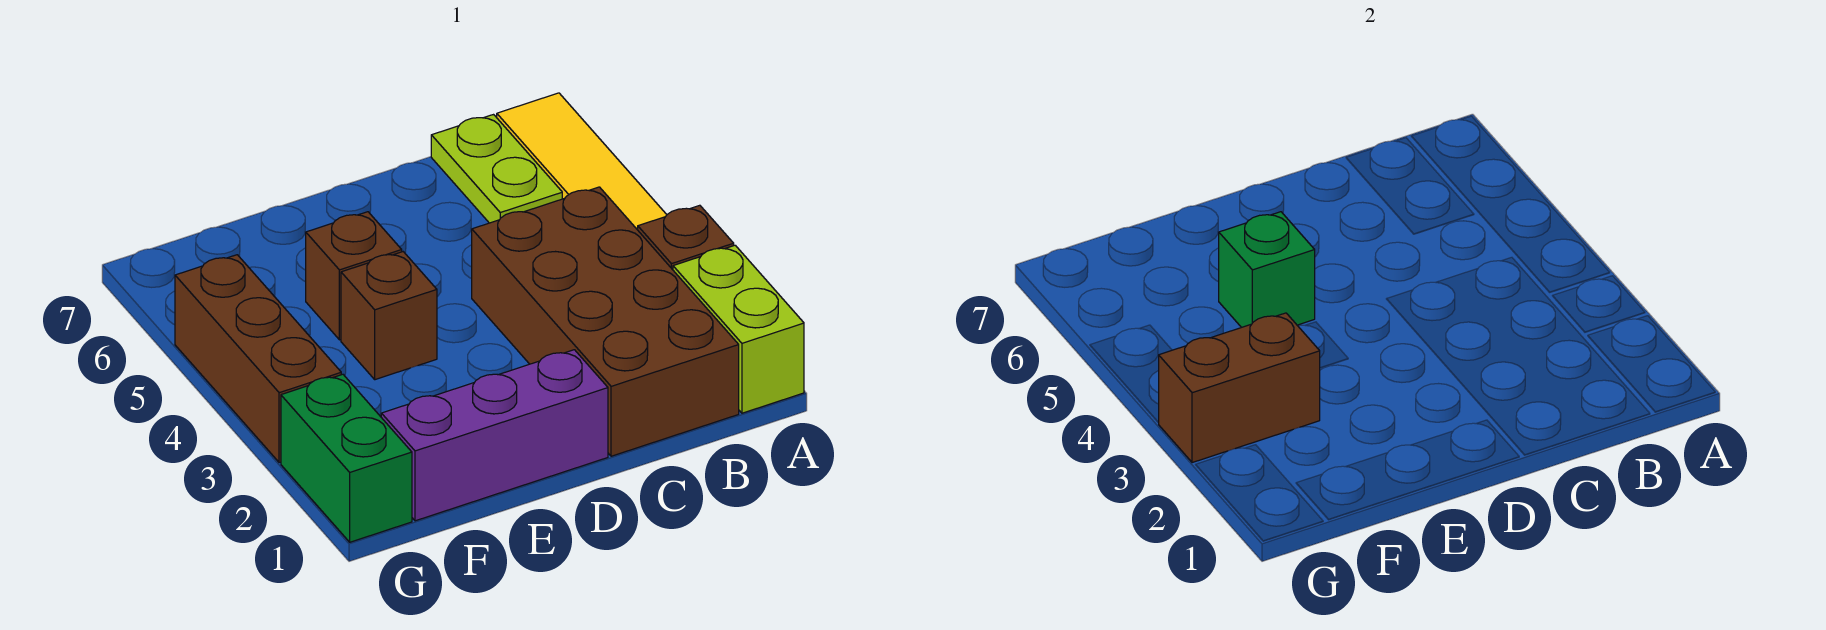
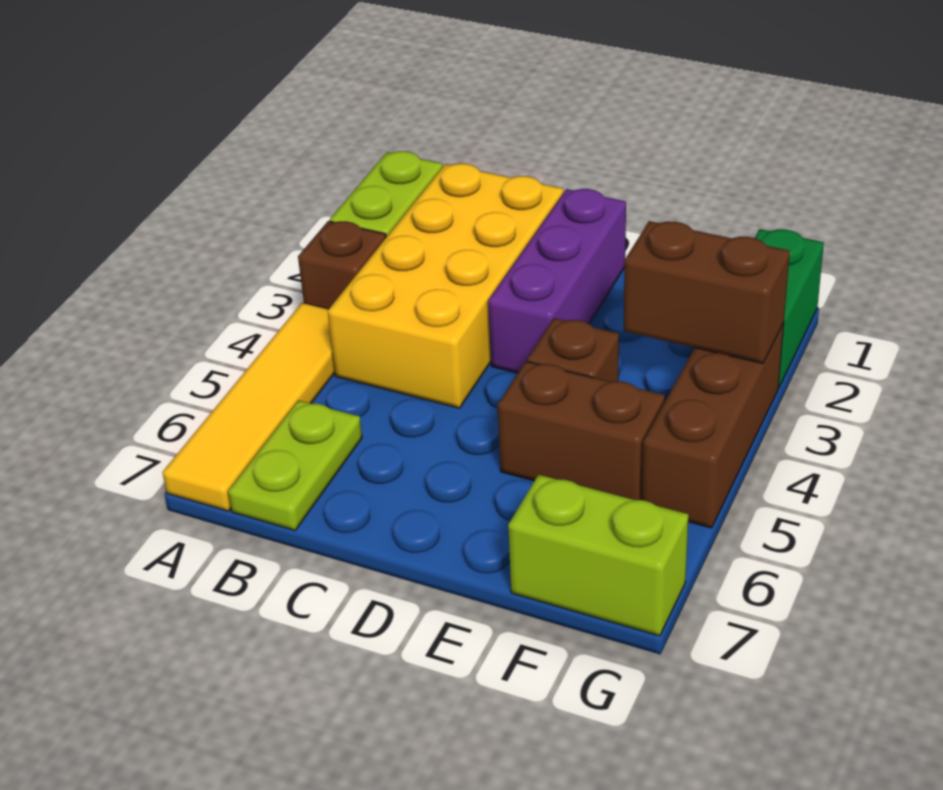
brown 2x4 brick [472,187,739,456] -> yellow 2x4 brick [328,164,563,408]
purple 1x3 brick [381,350,608,521] -> purple 1x3 brick turned to [488,189,626,373]
brown 1x1 brick [306,212,402,340] -> brown 1x2 brick [498,361,665,500]
green 1x1 brick [1219,212,1315,328] -> none
none -> lime 1x2 brick [508,475,688,636]

